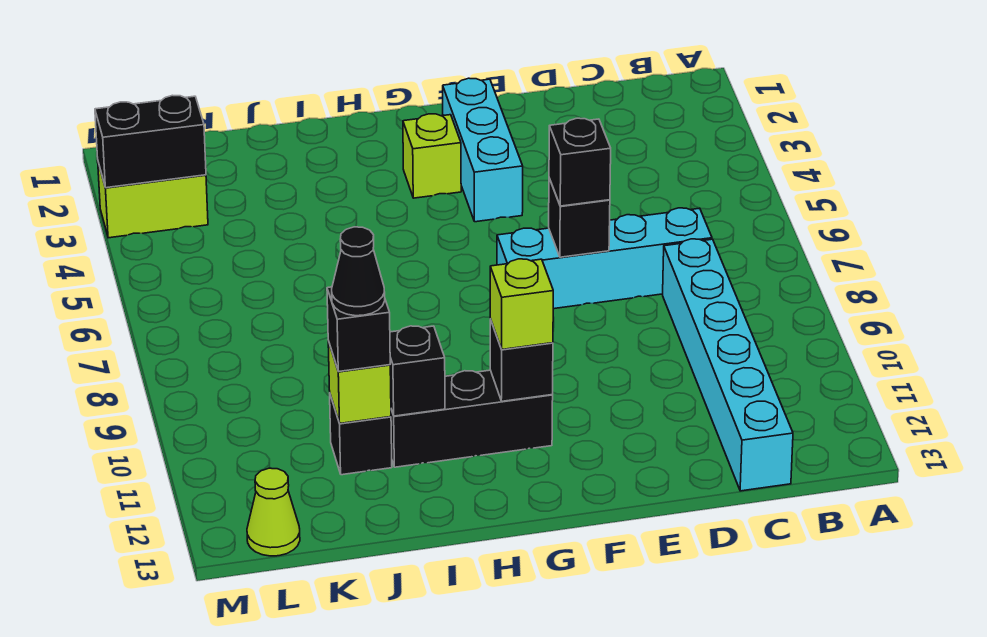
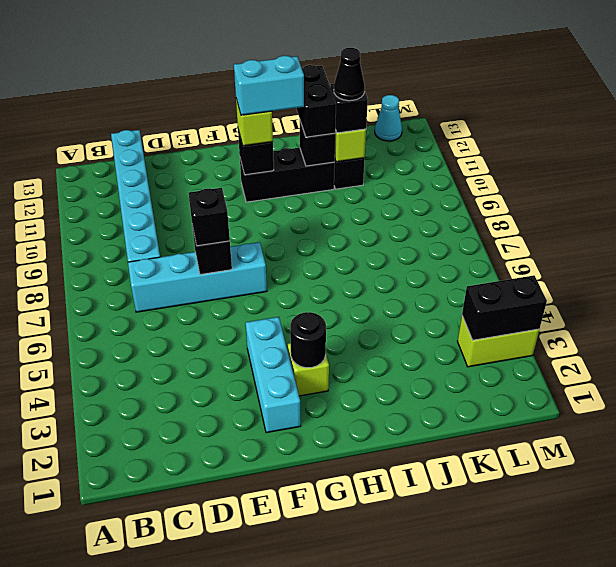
none -> black 1x1 round brick [290,312,326,368]
none -> cyan 1x2 brick [234,56,304,115]
none -> black 1x2 brick [296,65,336,137]
lime 1x1 cone [247,468,300,556] -> cyan 1x1 cone [375,95,402,141]

